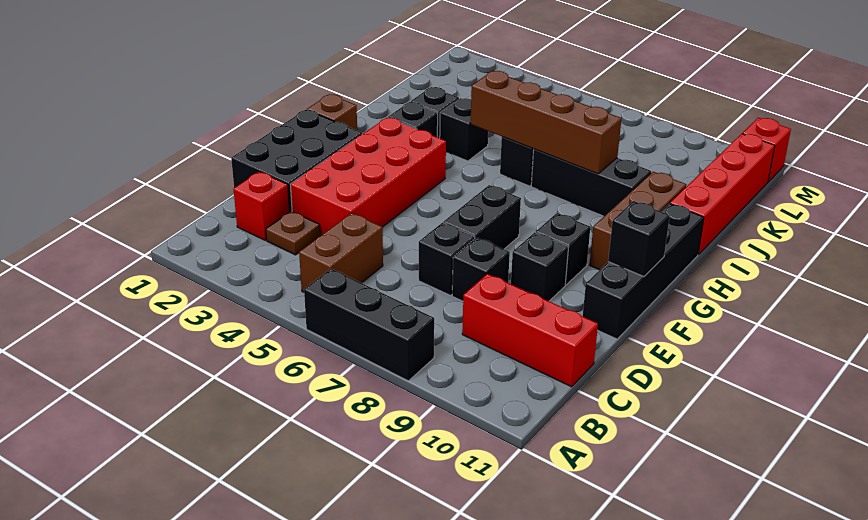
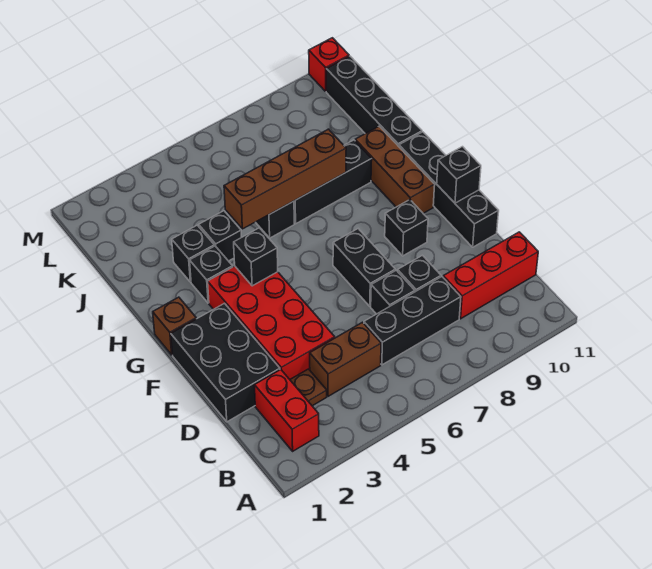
black 1x3 brick [304,269,434,381] -> black 1x3 brick moved to [364,277,461,365]
brown 1x2 brick [299,213,383,292] -> brown 1x2 brick turned to [310,322,381,396]
red 1x1 brick [234,172,289,240] -> red 1x2 brick [255,370,319,451]
black 1x1 brick [511,232,569,301] -> black 1x1 brick moved to [234,228,278,286]
red 1x4 brick [670,134,775,255] -> black 1x4 brick [326,56,422,146]

